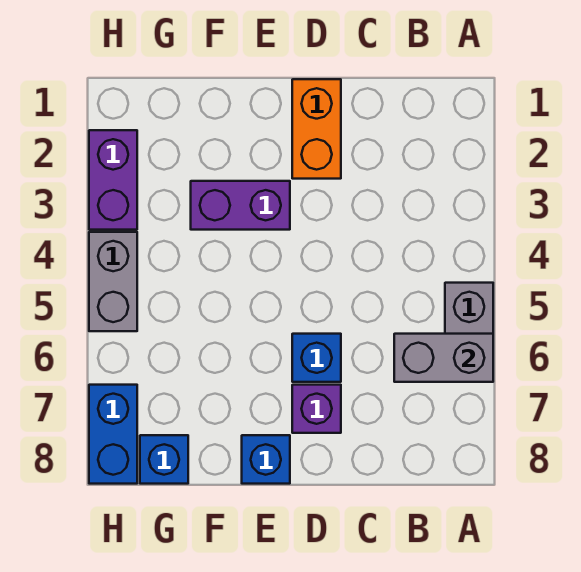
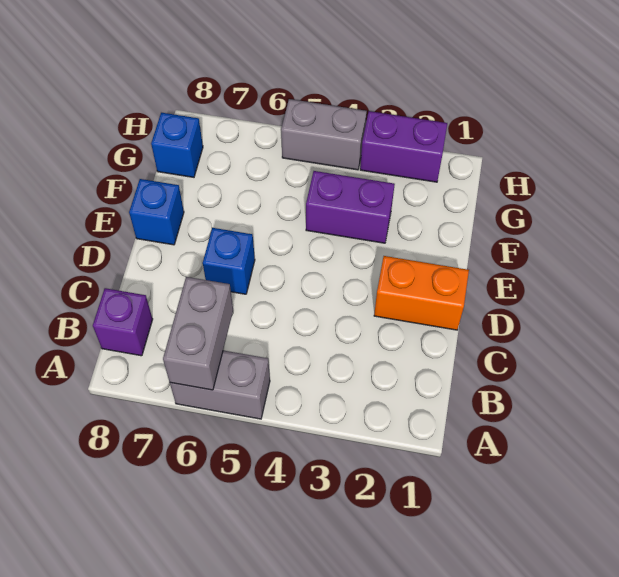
purple 1x1 brick [292,385,341,433] -> purple 1x1 brick moved to [93,288,153,356]
purple 1x2 brick [191,181,290,230] -> purple 1x2 brick turned to [306,171,395,243]
blue 1x2 brick [89,385,137,484] -> none

